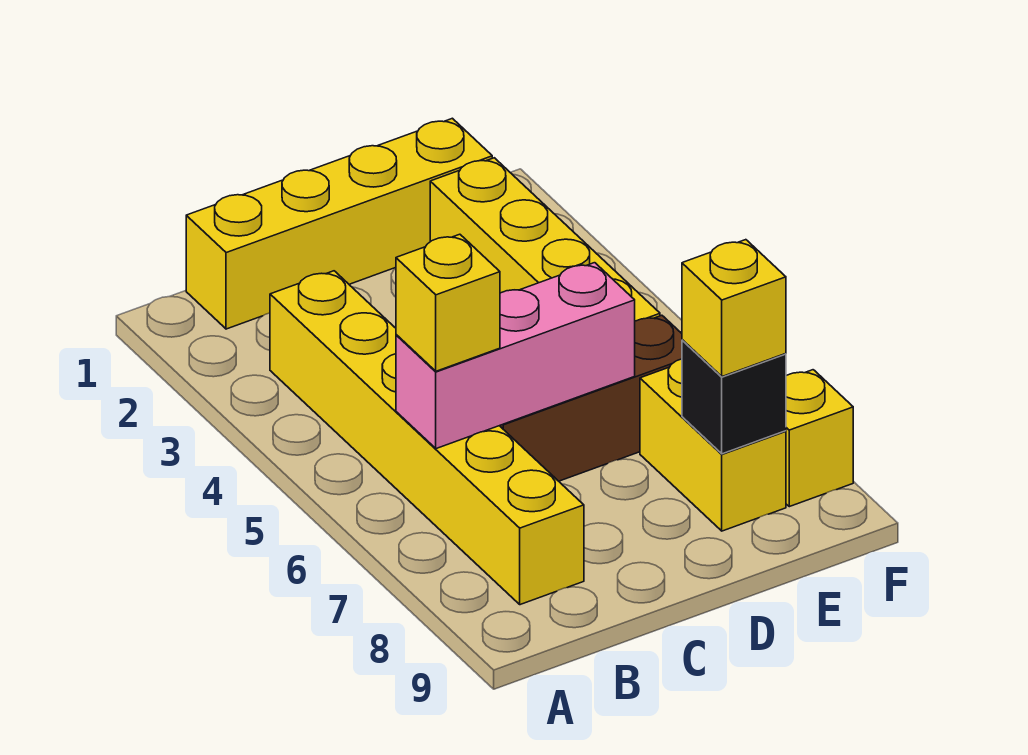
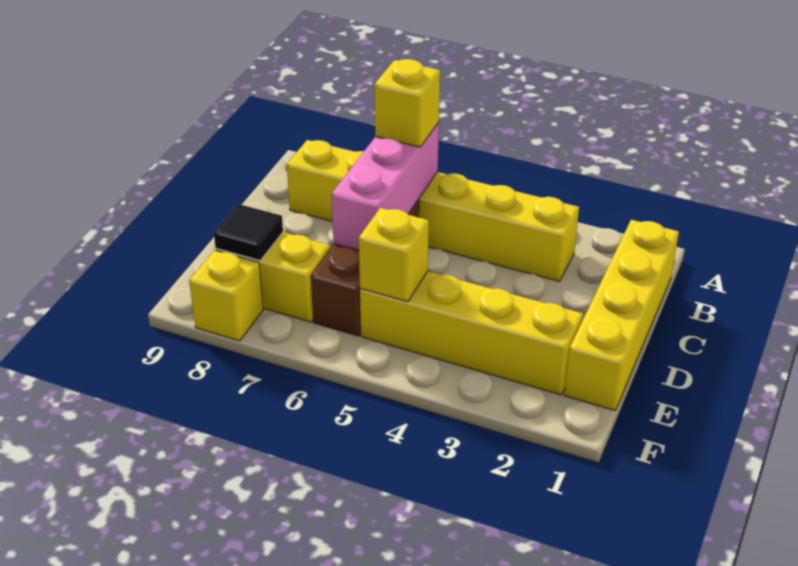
black 1x1 brick [682,340,786,454] -> black 1x1 tile [214,204,283,260]
yellow 1x1 brick [682,240,786,376] -> yellow 1x1 brick moved to [359,208,429,302]

